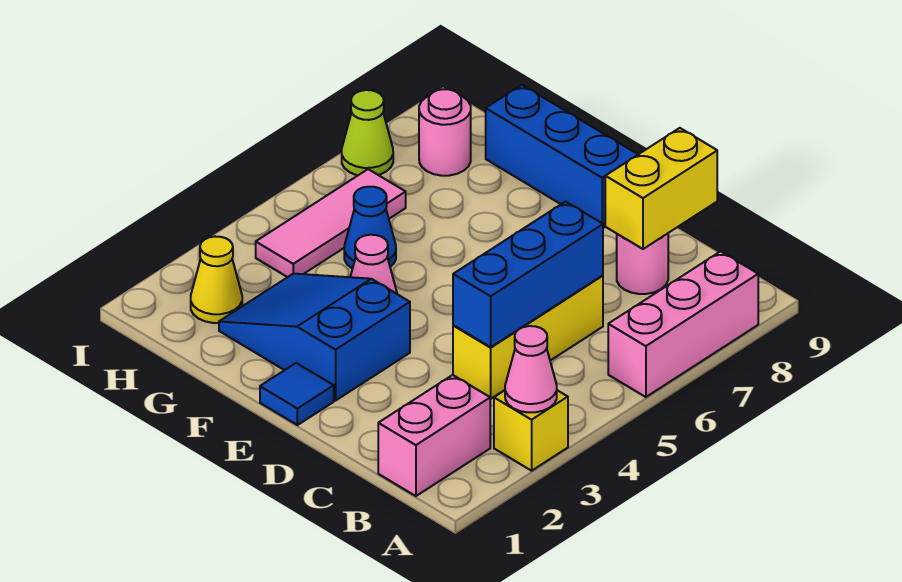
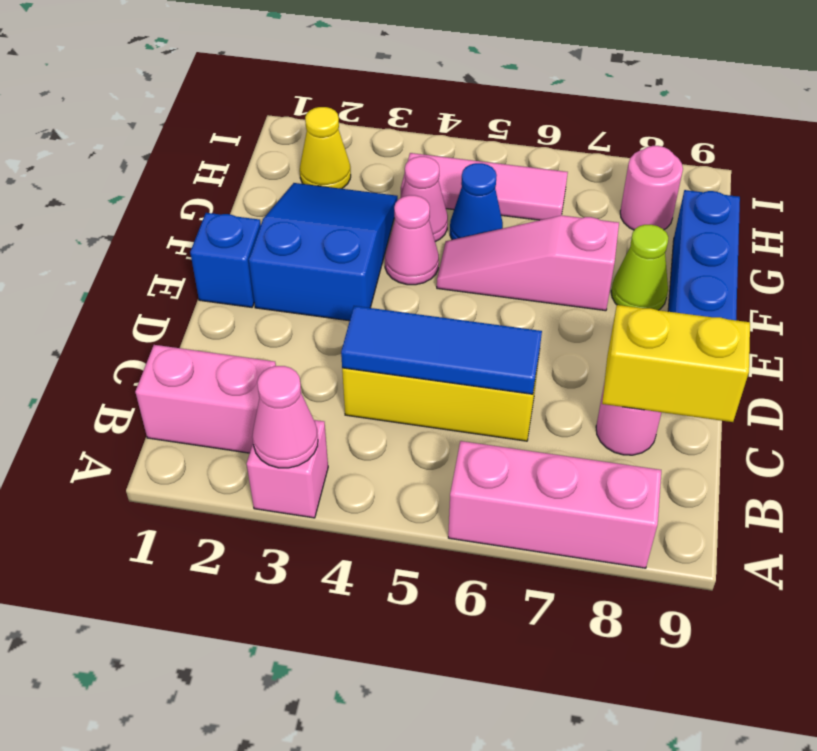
yellow 1x1 brick [494,390,568,471] -> pink 1x1 brick [247,420,328,518]
blue 1x3 brick [453,202,603,347] -> blue 1x3 tile [341,306,542,394]
blue 1x1 tile [260,363,334,425] -> blue 1x1 brick [190,213,261,307]
none -> pink 1x3 slope [437,215,619,311]
none -> pink 1x1 cone [400,156,448,242]
lime 1x1 cone [342,90,393,175] -> lime 1x1 cone moved to [611,225,668,310]

